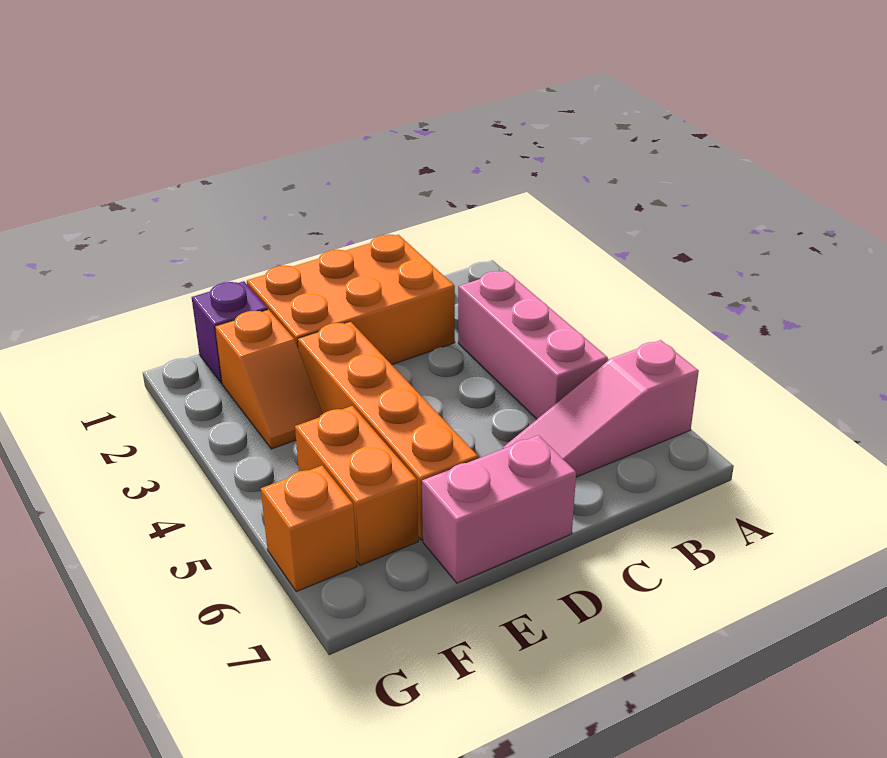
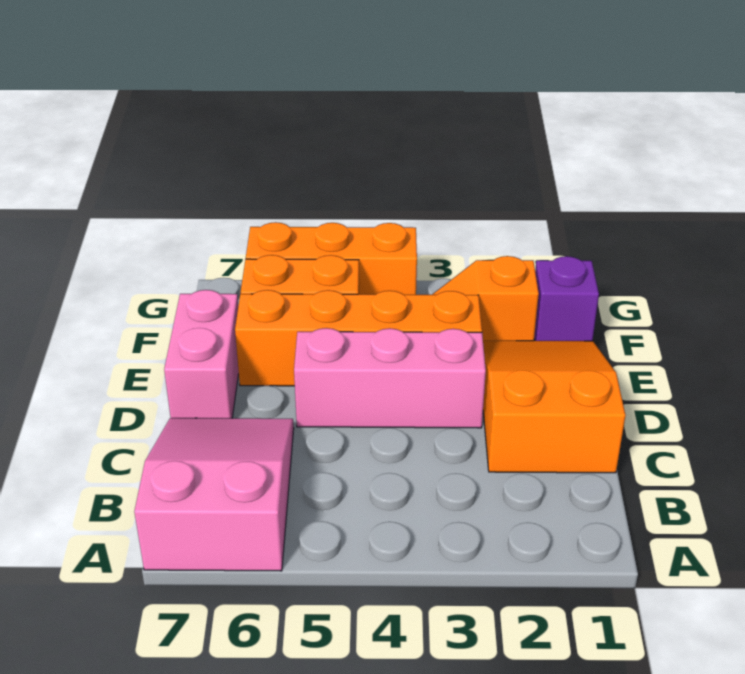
pink 1x3 slope [503,340,699,477] -> pink 2x3 slope [134,418,294,571]
pink 1x3 brick [458,271,608,419] -> pink 1x3 brick moved to [294,328,486,428]
orange 2x3 brick [247,234,455,365] -> orange 2x3 slope [483,341,625,473]
orange 1x1 brick [261,466,357,592] -> orange 1x3 brick [246,222,417,295]

